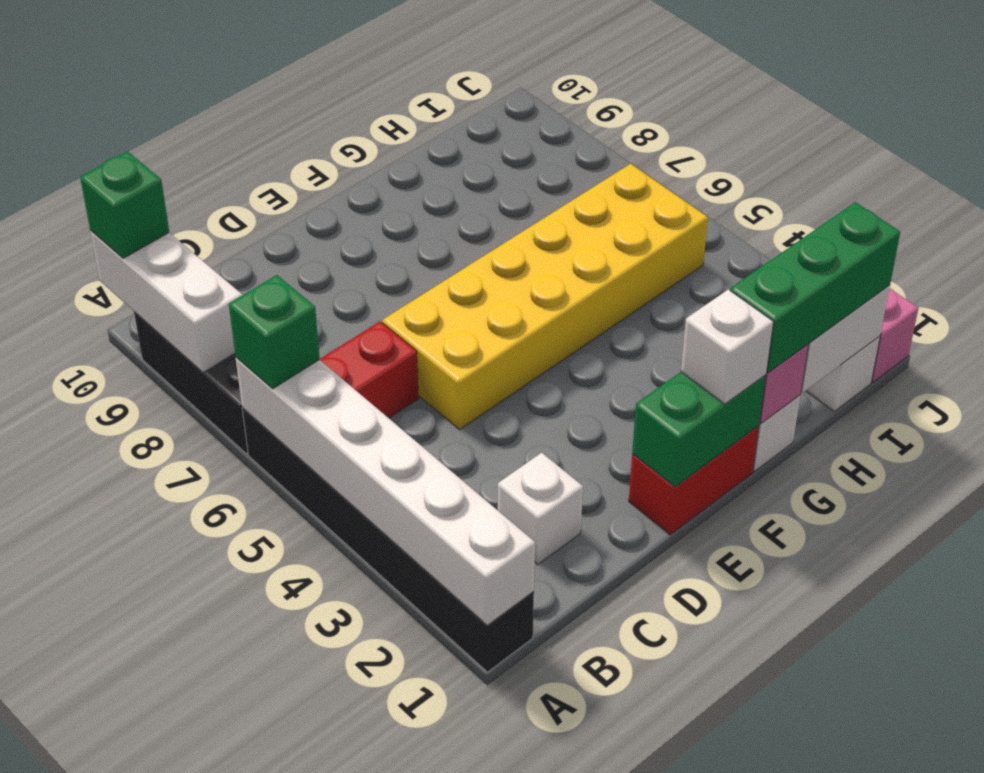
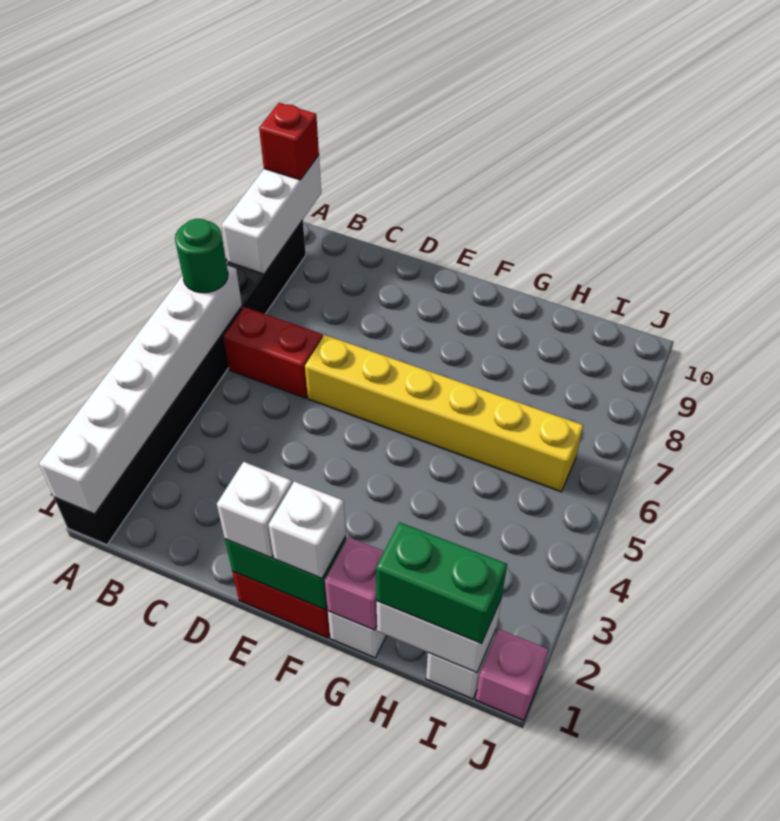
green 1x1 brick [229,275,320,389] -> green 1x1 round brick [175,219,228,293]
green 1x1 brick [80,151,169,258] -> red 1x1 brick [259,103,319,180]
white 1x1 brick [498,453,583,564] -> white 1x1 brick moved to [217,462,292,558]
yellow 2x6 brick [382,164,708,429] -> yellow 1x6 brick [305,335,584,492]
green 1x3 brick [730,202,900,372] -> green 1x2 brick [376,522,507,644]

